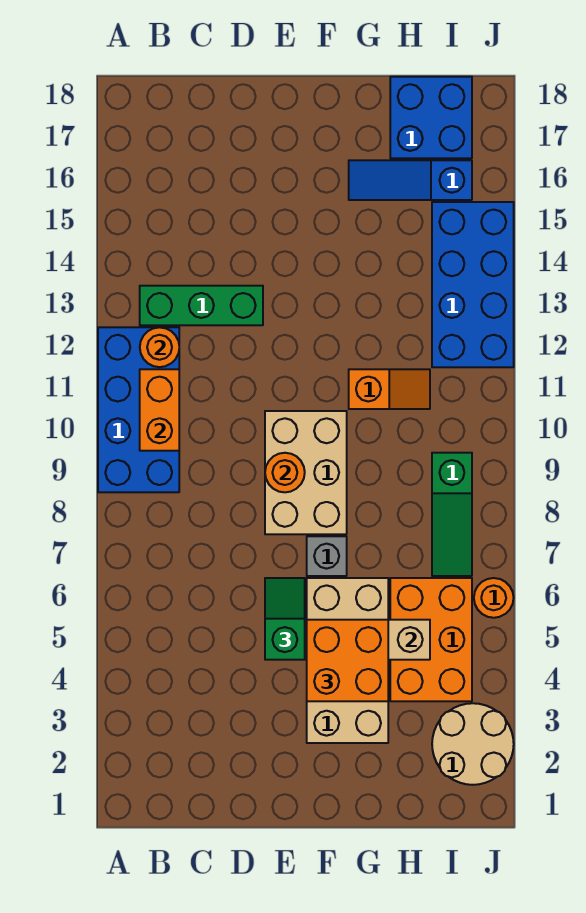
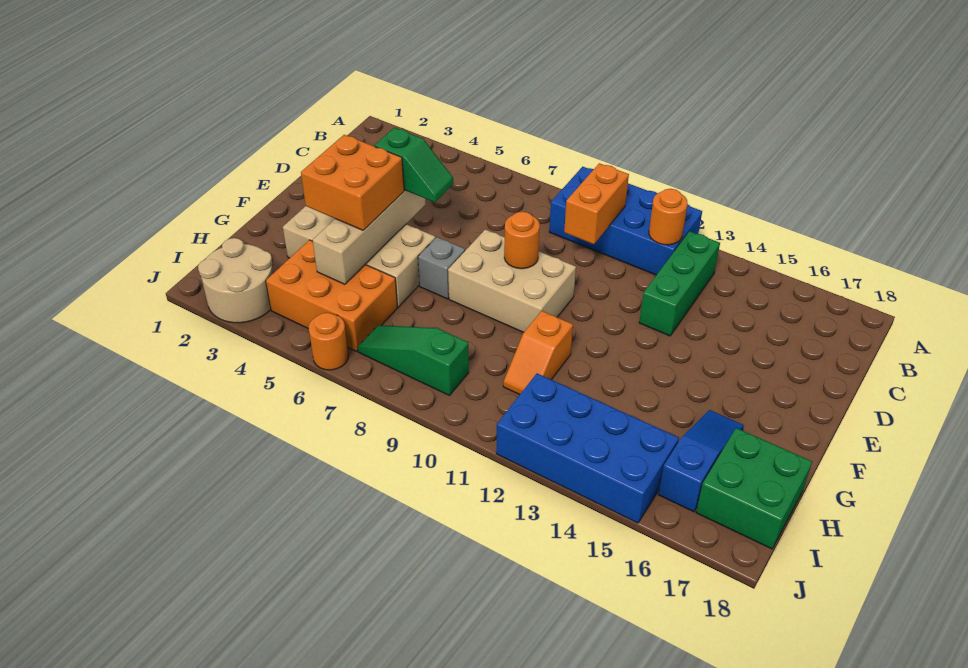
orange 1x2 brick [140,369,179,451] -> orange 1x2 brick turned to [564,163,629,244]
blue 2x2 brick [390,77,472,158] -> green 2x2 brick [696,428,812,549]

